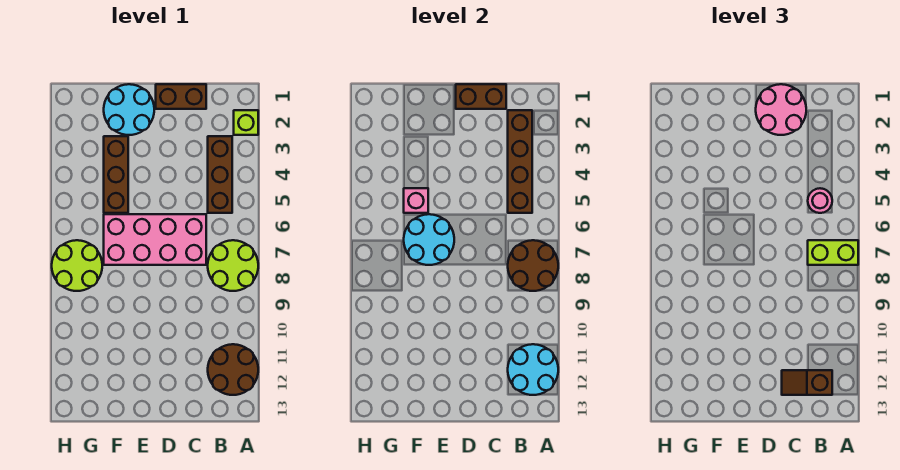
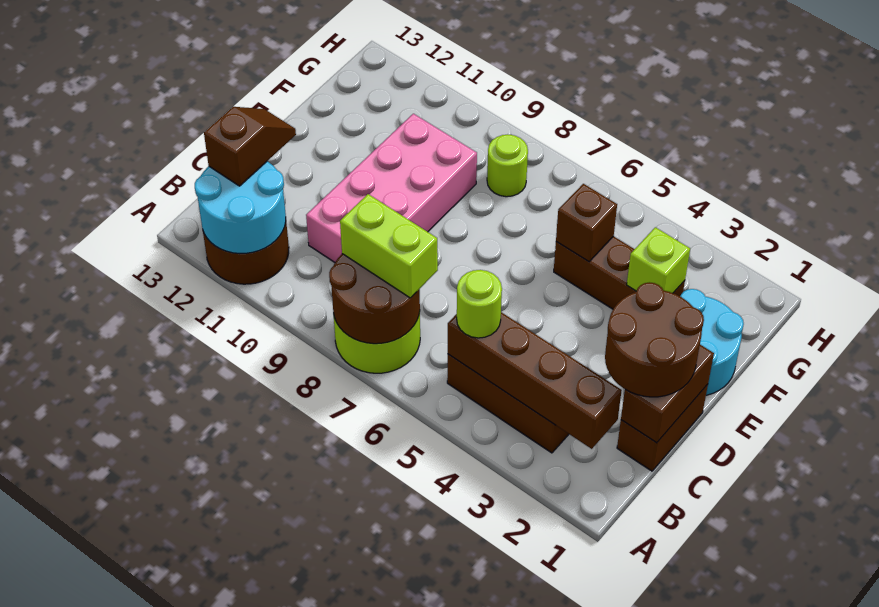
lime 1x1 brick [234,110,258,135] -> lime 1x1 brick moved to [627,227,690,293]
lime 1x2 brick [808,240,858,265] -> lime 1x2 brick turned to [340,194,438,298]
pink 1x1 round brick [808,188,832,213] -> lime 1x1 round brick [457,270,502,338]
pink 2x2 round brick [756,84,806,135] -> brown 2x2 round brick [605,282,704,397]
pink 2x4 brick [104,214,206,265] -> pink 2x4 brick moved to [306,114,477,262]
cyan 2x2 round brick [404,214,454,265] -> none
pink 1x1 brick [404,188,428,213] -> brown 1x1 brick [556,184,617,262]
lime 2x2 round brick [52,240,102,291] -> lime 1x1 round brick [487,134,528,197]

